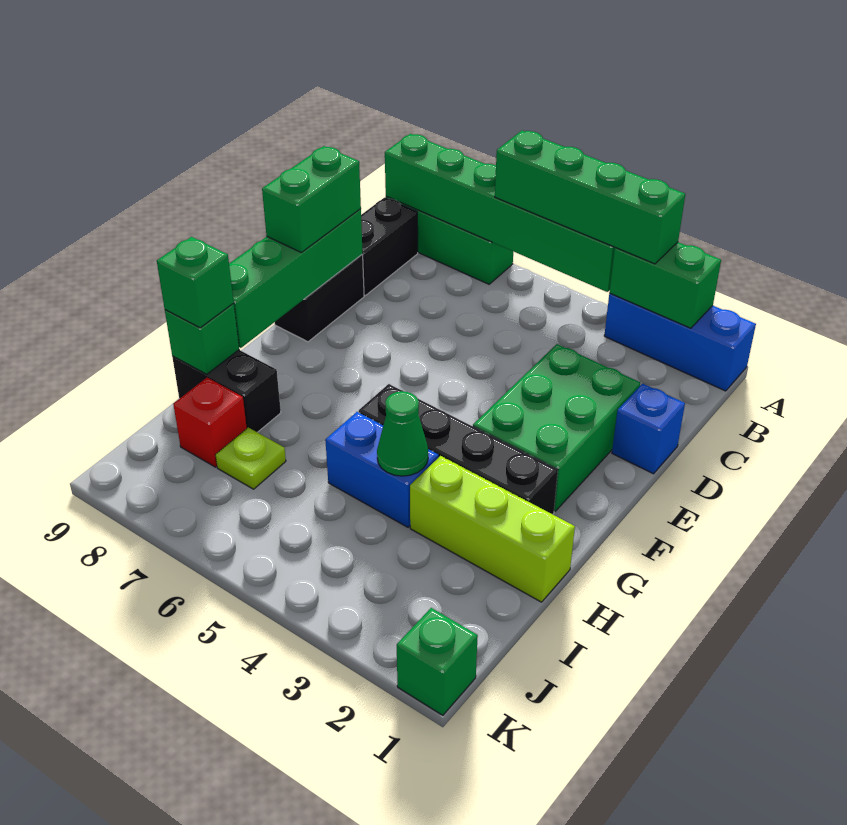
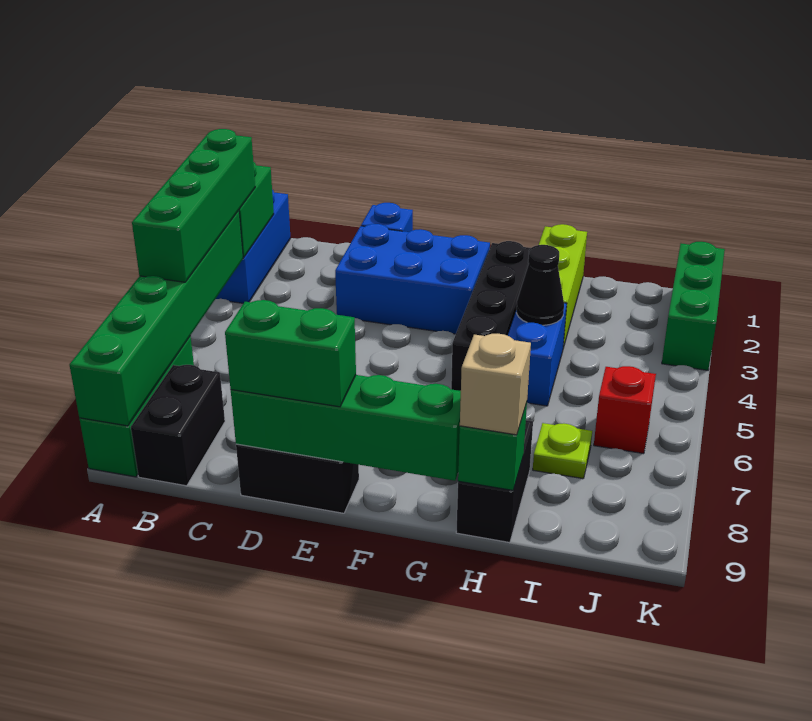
black 1x2 brick [361,198,418,296] -> black 1x2 brick turned to [131,365,225,486]
green 2x3 brick [473,344,640,511] -> blue 2x3 brick [335,224,490,334]
green 1x1 cone [377,391,428,476] -> black 1x1 cone [517,245,564,325]
green 1x1 brick [157,237,234,328] -> tan 1x1 brick [460,334,531,435]
red 1x1 brick [173,378,247,467] -> red 1x1 brick moved to [594,366,656,454]
green 1x1 brick [397,608,478,715] -> green 1x3 brick [662,242,725,370]

